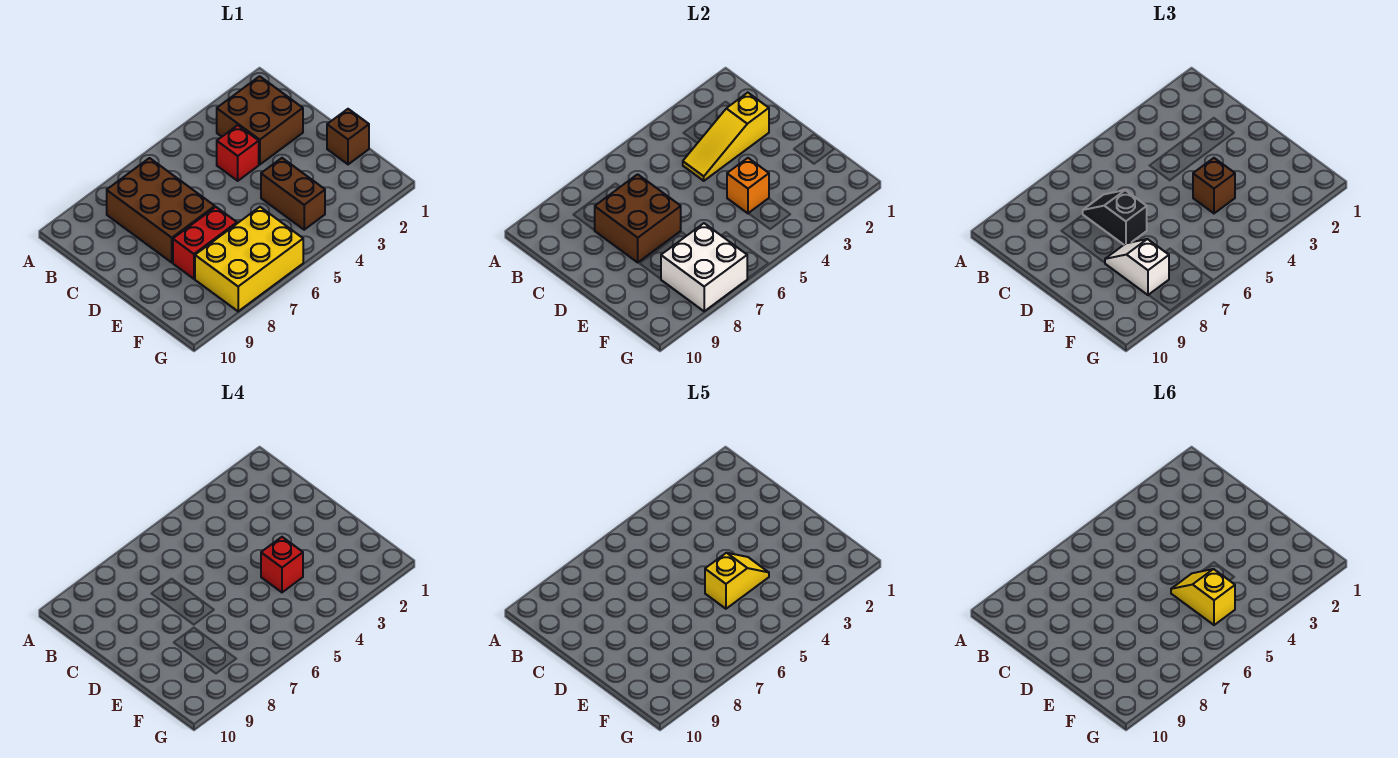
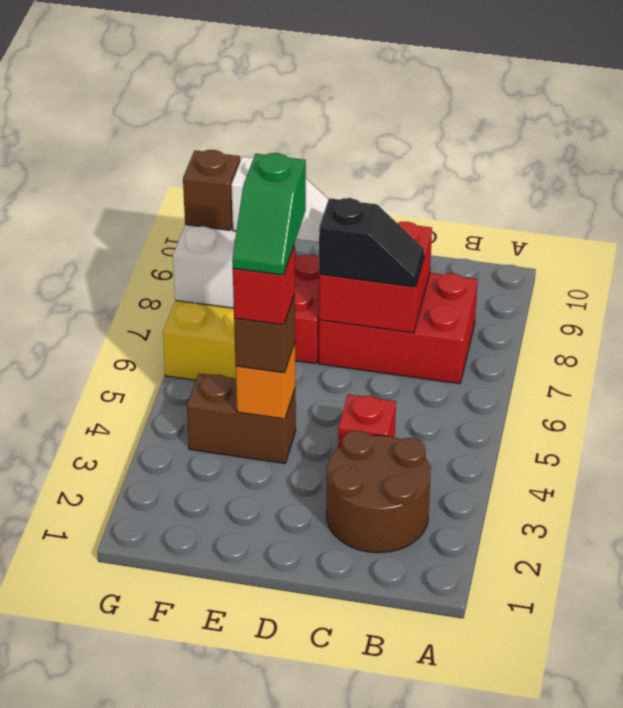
brown 2x2 brick [217,76,303,165] -> brown 2x2 round brick [326,431,430,553]
brown 2x3 brick [107,158,215,262] -> red 2x3 brick [319,273,478,384]
yellow 1x3 slope [683,93,769,181] -> none
brown 2x2 brick [595,174,681,262] -> red 2x2 brick [319,222,432,333]
brown 1x1 brick [327,109,369,164] -> brown 1x1 brick moved to [183,150,240,230]
yellow 1x2 slope [705,553,769,609] -> green 1x2 slope [232,153,306,275]
yellow 1x2 slope [1171,569,1235,625] -> none

